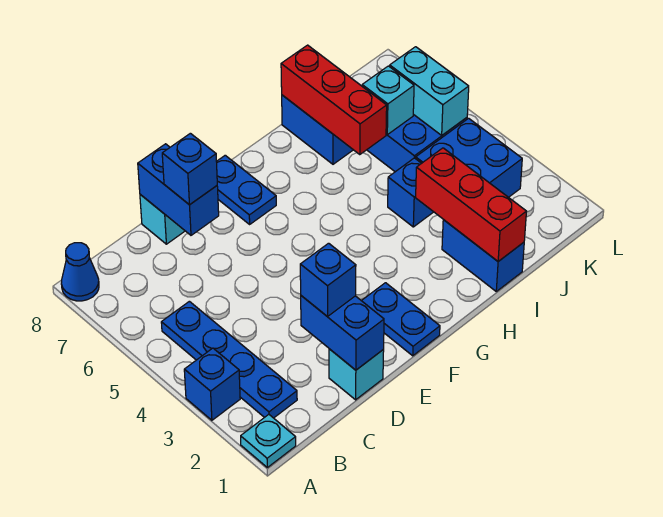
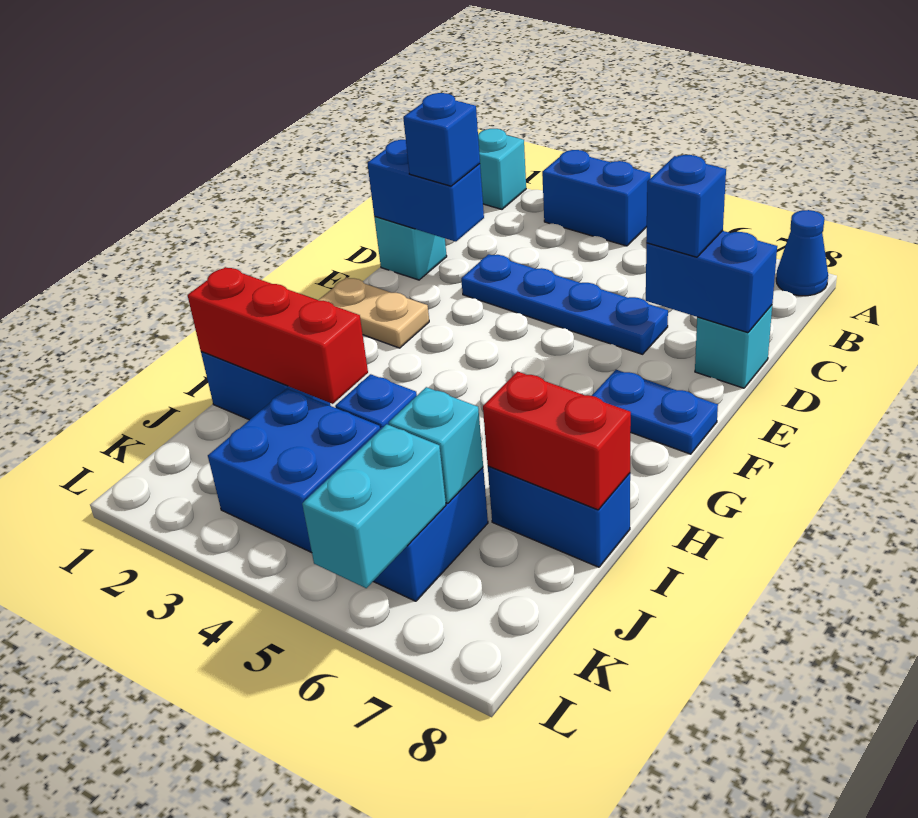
cyan 1x1 plate [241,414,296,467] -> cyan 1x1 brick [478,129,526,209]
blue 1x1 brick [184,348,240,420] -> blue 1x2 brick [542,150,651,246]
blue 1x4 plate [161,301,297,418] -> blue 1x4 plate moved to [461,254,668,354]
blue 1x2 plate [362,283,440,356] -> tan 1x2 plate [318,277,429,348]
red 1x3 brick [281,45,387,154] -> red 1x2 brick [483,371,631,510]
cyan 1x2 brick [390,47,469,135] -> cyan 1x2 brick turned to [302,424,446,588]

